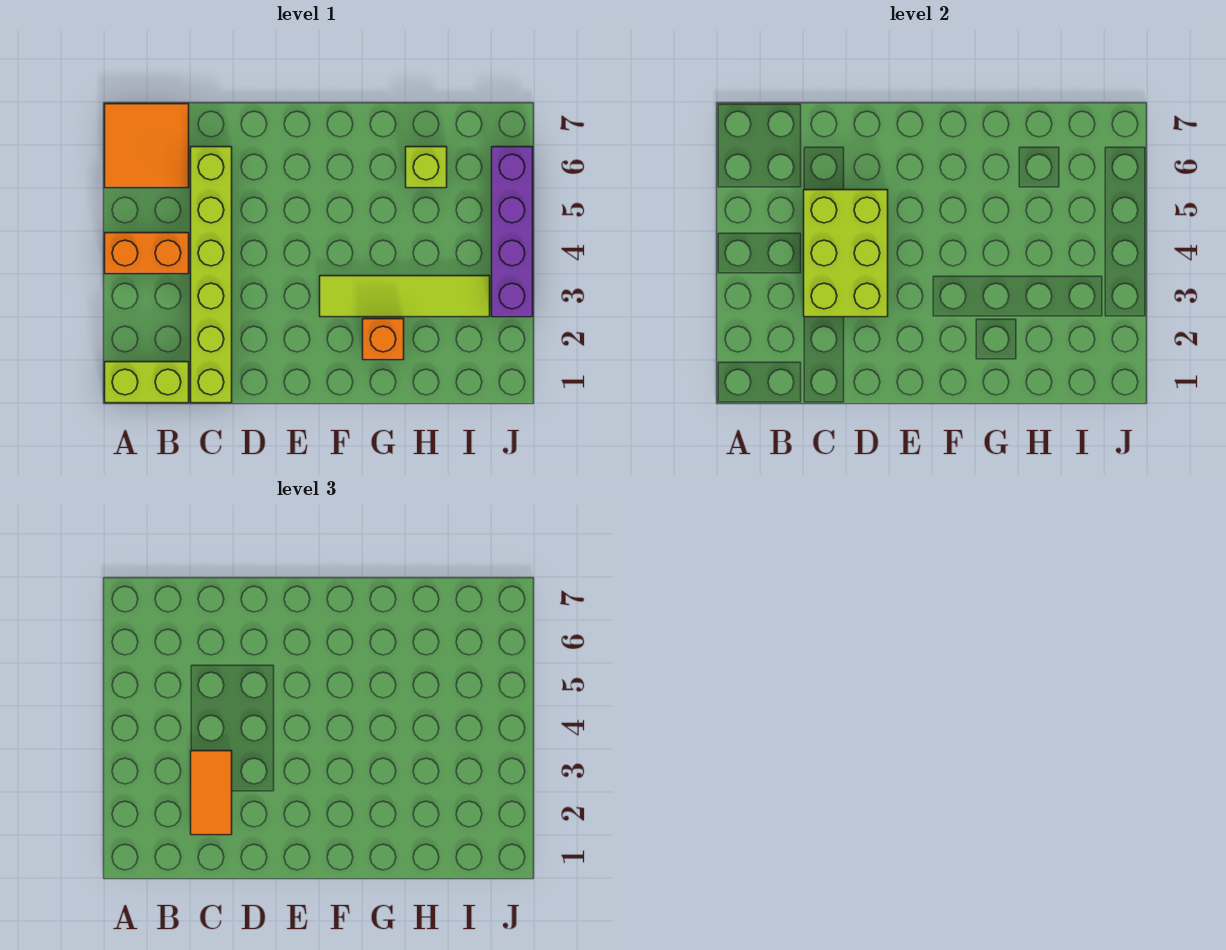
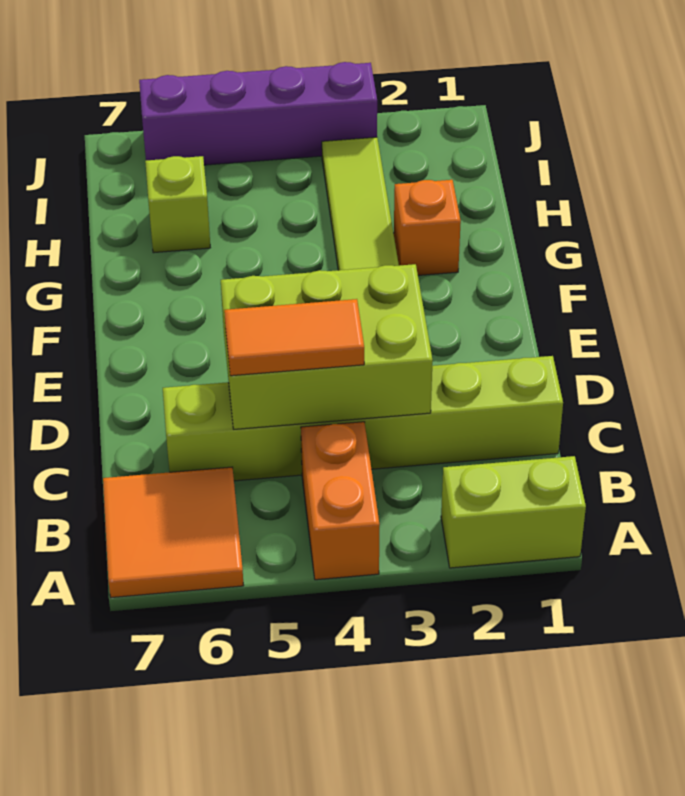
lime 1x2 brick [105,362,189,403] -> lime 1x2 brick turned to [441,456,586,568]
orange 1x2 tile [191,751,232,835] -> orange 1x2 tile moved to [224,299,364,376]

